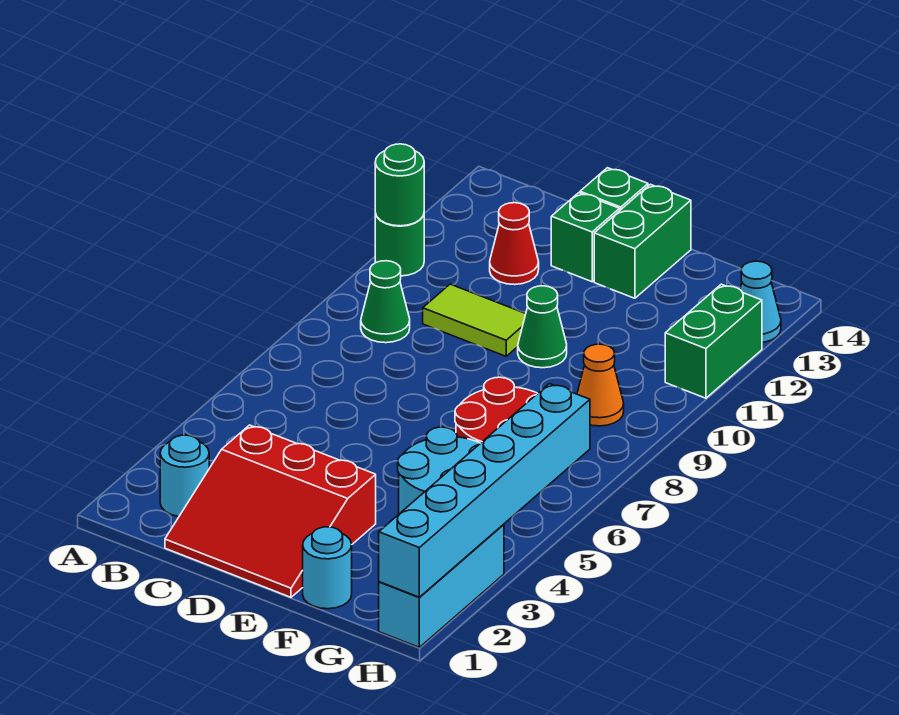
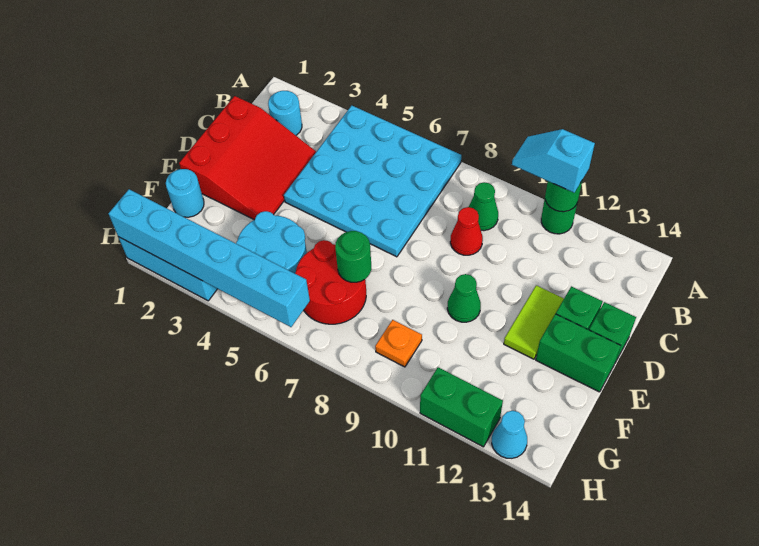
none -> cyan 4x4 plate [284,106,461,257]
none -> cyan 1x2 slope [512,129,595,193]
red 3x3 slope [165,425,376,597] -> red 3x3 slope turned to [179,96,316,220]
lime 1x2 tile [423,284,526,356] -> lime 1x2 tile moved to [504,285,564,359]
red 1x1 cone [490,203,539,285] -> red 1x1 cone moved to [450,207,483,255]
none -> green 1x1 round brick [335,231,371,282]
orange 1x1 cone [577,344,624,426] -> orange 1x1 plate [375,320,422,367]

